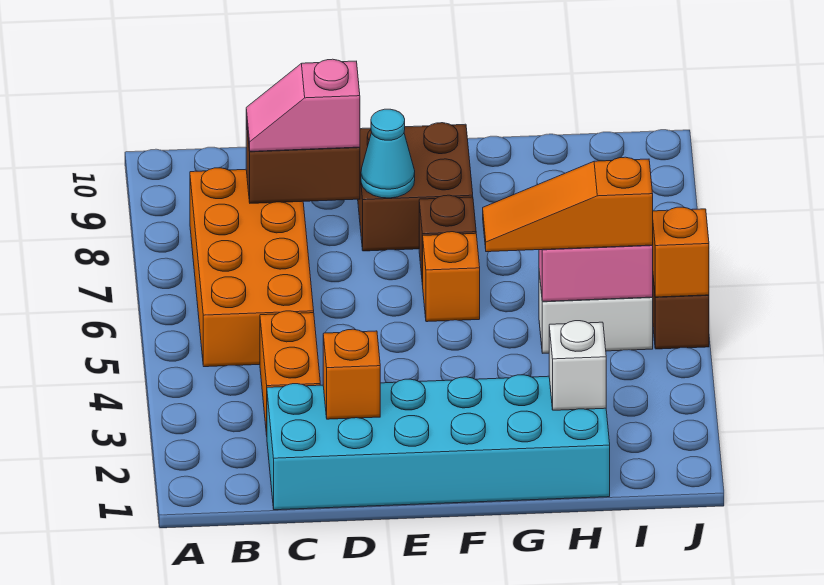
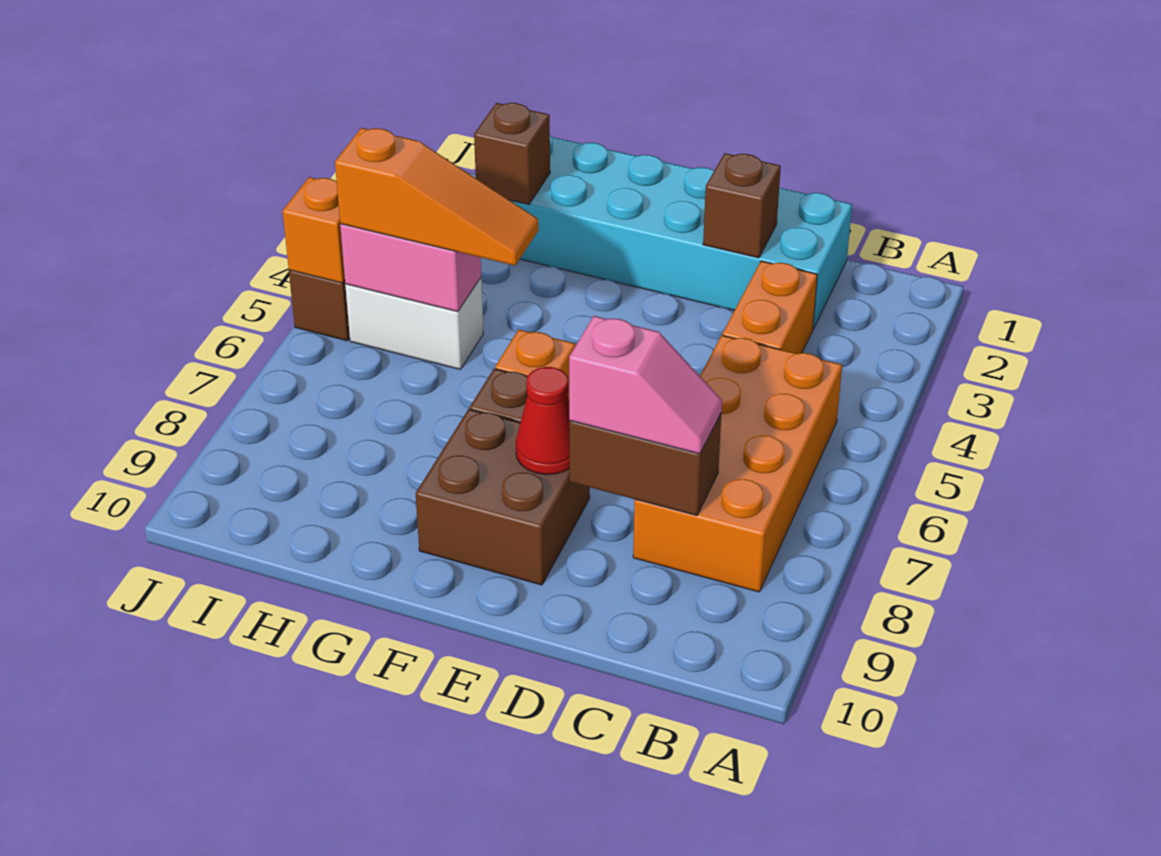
orange 1x1 brick [323,329,380,419] -> brown 1x1 brick [703,153,781,258]
cyan 1x1 cone [361,109,415,198] -> red 1x1 cone [516,367,570,475]
white 1x1 brick [549,321,606,410] -> brown 1x1 brick [474,103,550,204]

